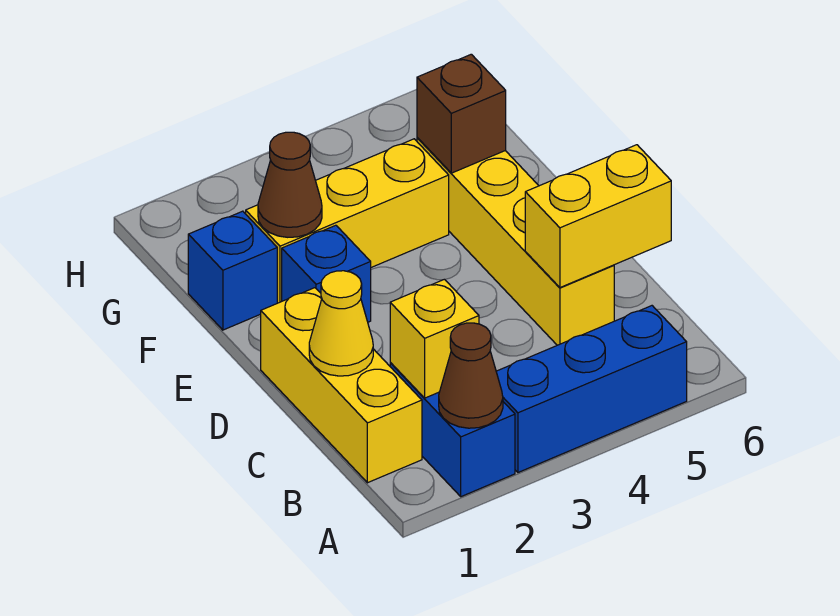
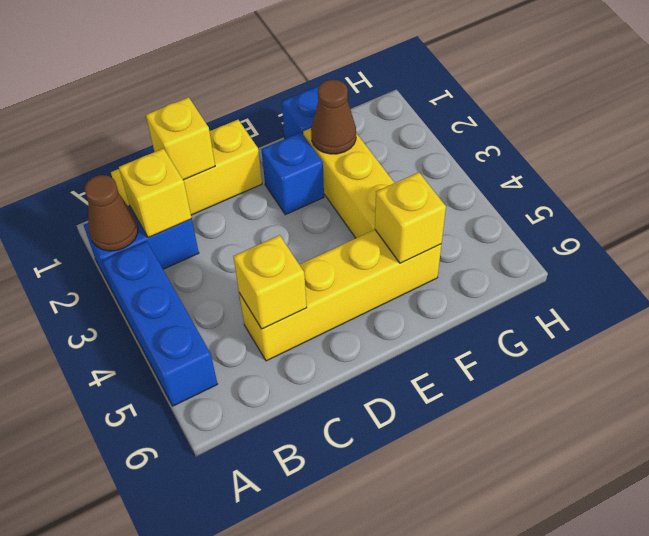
yellow 1x1 cone [309,271,373,376] -> yellow 1x1 brick [146,97,215,180]
yellow 1x2 brick [525,145,671,287] -> yellow 1x1 brick [233,235,307,329]
brown 1x1 brick [417,54,506,173] -> yellow 1x1 brick [375,172,446,263]

